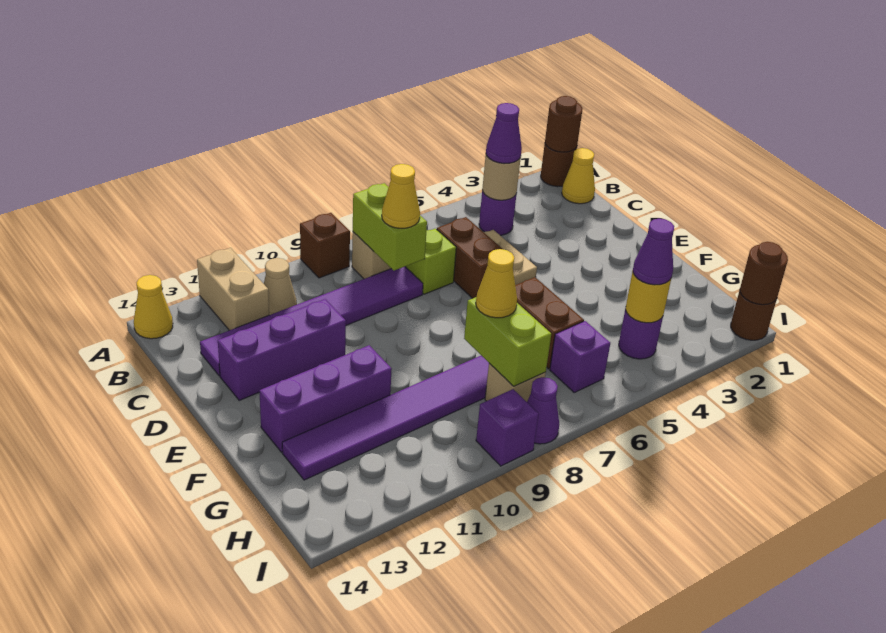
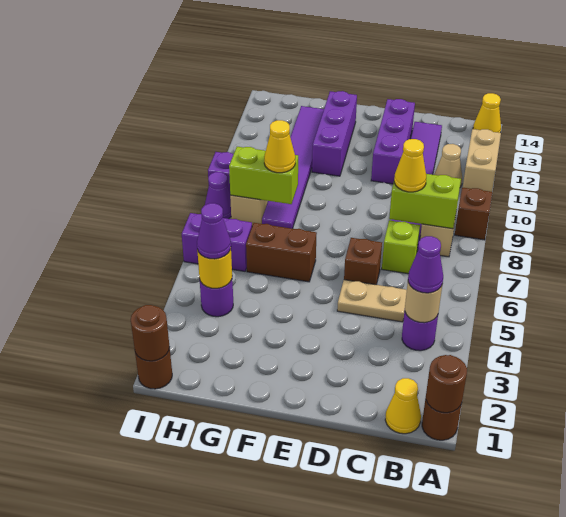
tan 1x2 brick [197,248,269,330] -> tan 1x2 brick turned to [463,129,501,192]
brown 1x2 brick [437,217,502,298] -> brown 1x1 brick [344,238,382,285]
purple 1x1 brick [550,321,610,392] -> purple 1x2 brick [182,213,252,271]

